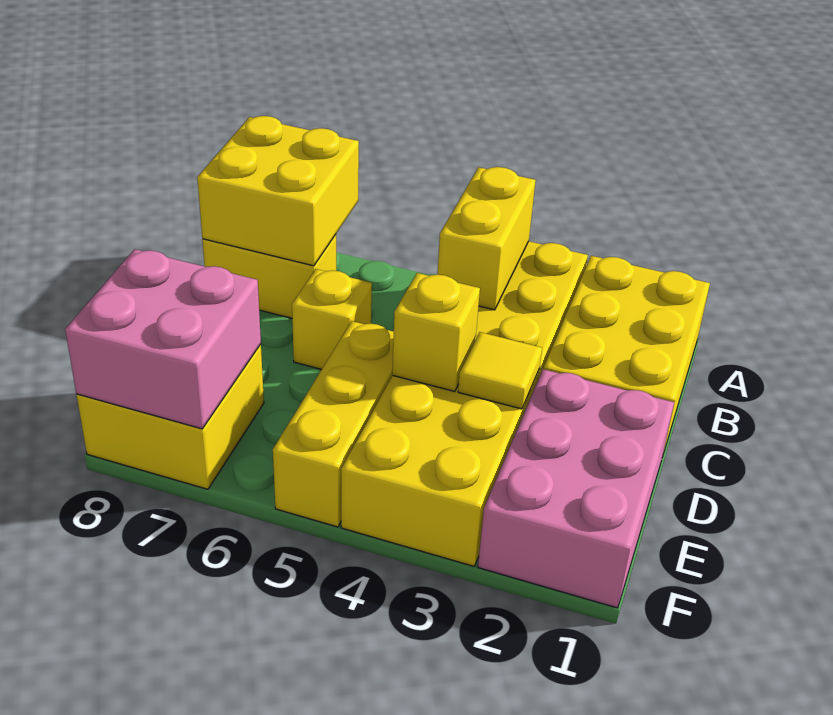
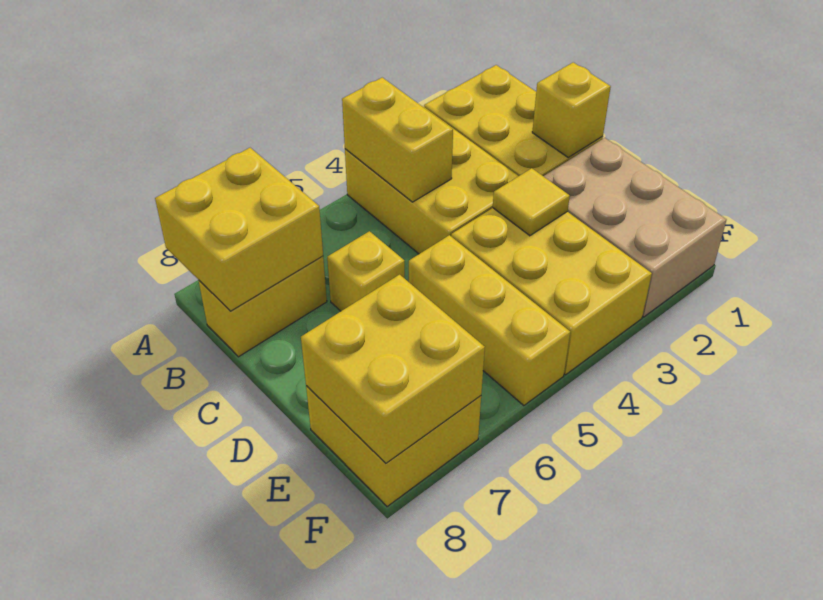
pink 2x3 brick [478,369,674,608] -> tan 2x3 brick [543,138,726,317]
yellow 1x1 brick [392,273,480,392] -> yellow 1x1 brick moved to [532,62,611,158]
pink 2x2 brick [65,249,261,429] -> yellow 2x2 brick [301,275,485,463]

